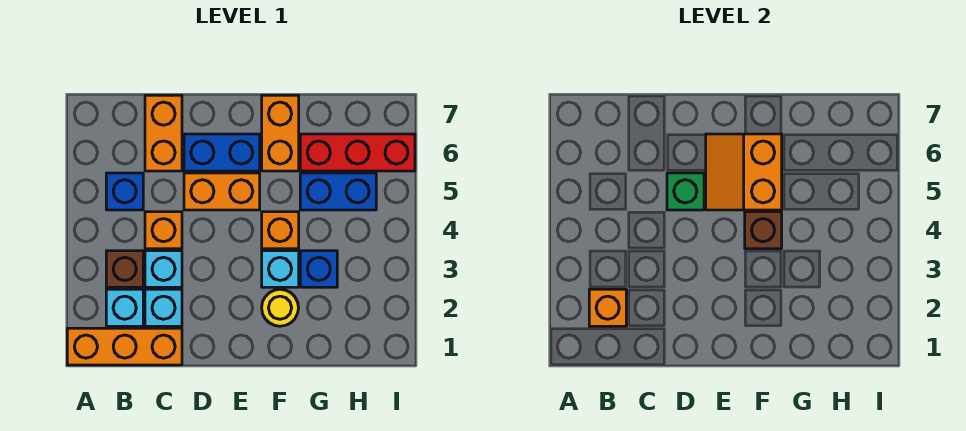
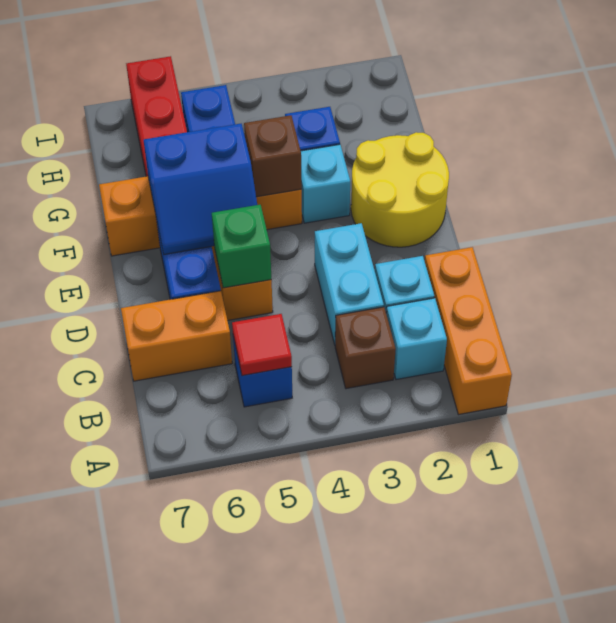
orange 1x1 brick [589,289,626,326] -> none
none -> red 1x1 tile [232,314,292,376]
cyan 1x1 brick [145,251,182,287] -> cyan 1x2 brick [315,223,384,344]
orange 1x1 brick [145,212,182,249] -> none
orange 2x2 slope [706,134,782,210] -> blue 2x2 slope [144,124,257,254]
yellow 1x1 round brick [262,289,298,326] -> yellow 2x2 round brick [351,132,449,247]

